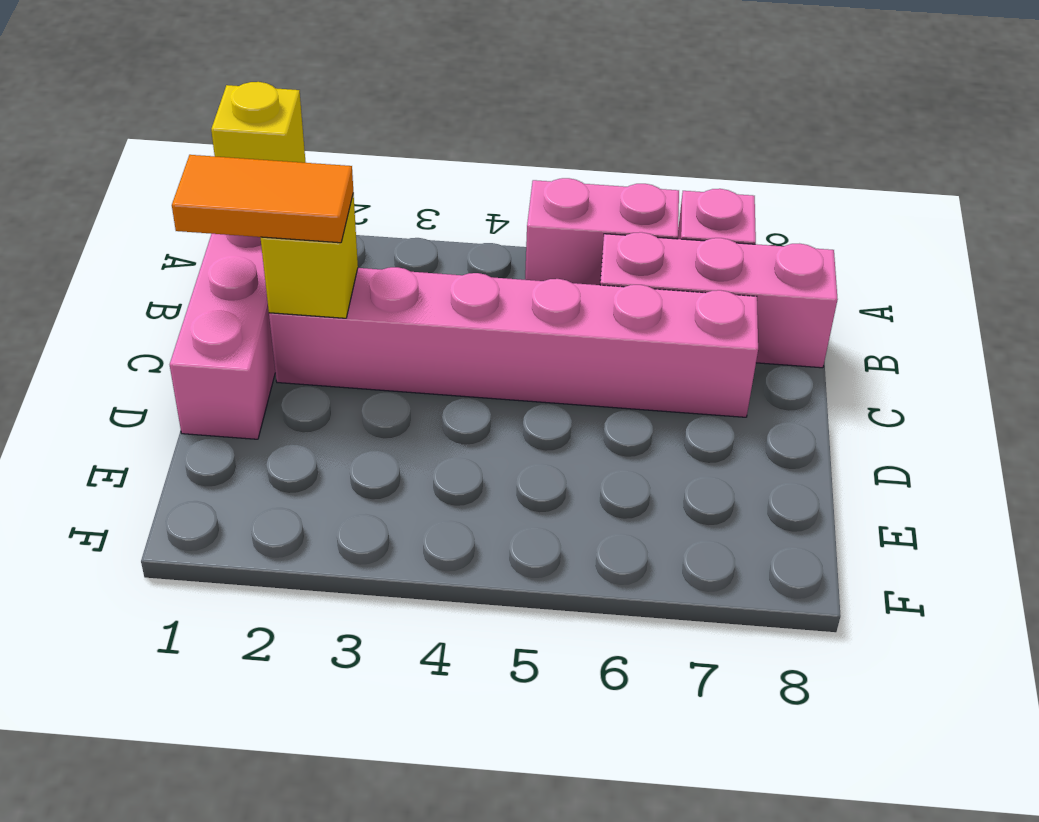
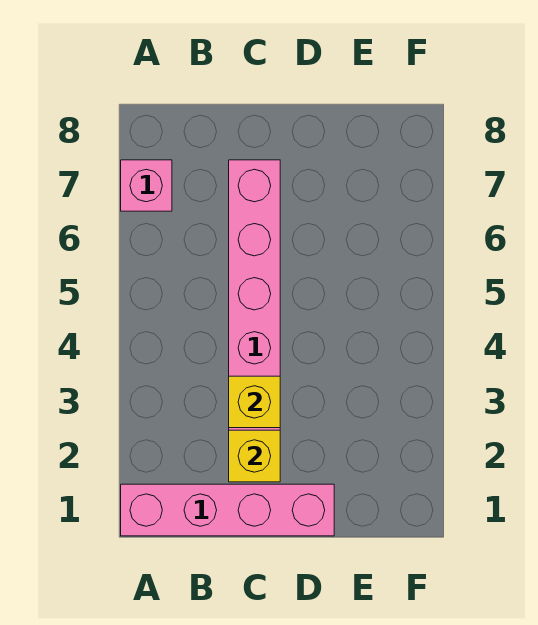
yellow 1x1 brick [211,82,306,163] -> yellow 1x1 brick moved to [229,376,280,428]
pink 1x2 brick [525,178,679,285] -> none
pink 1x3 brick [600,232,838,368] -> none
orange 1x2 tile [172,155,353,243] -> none

